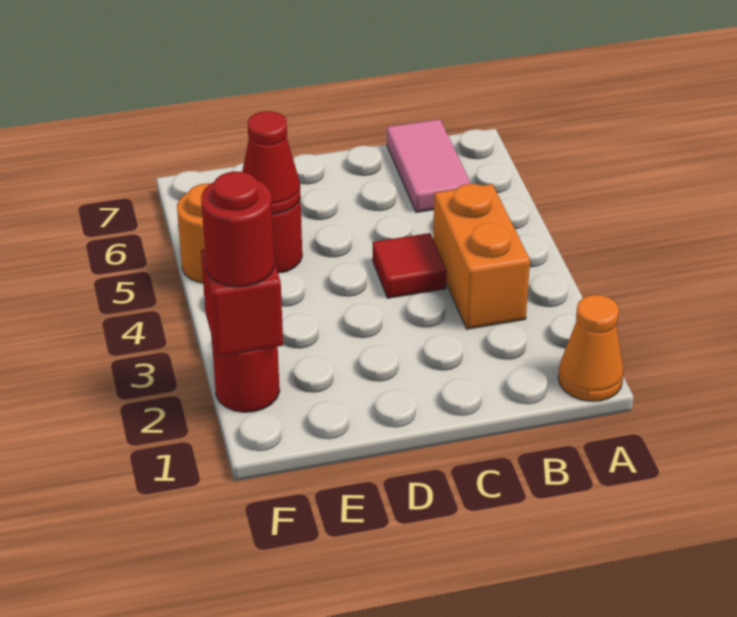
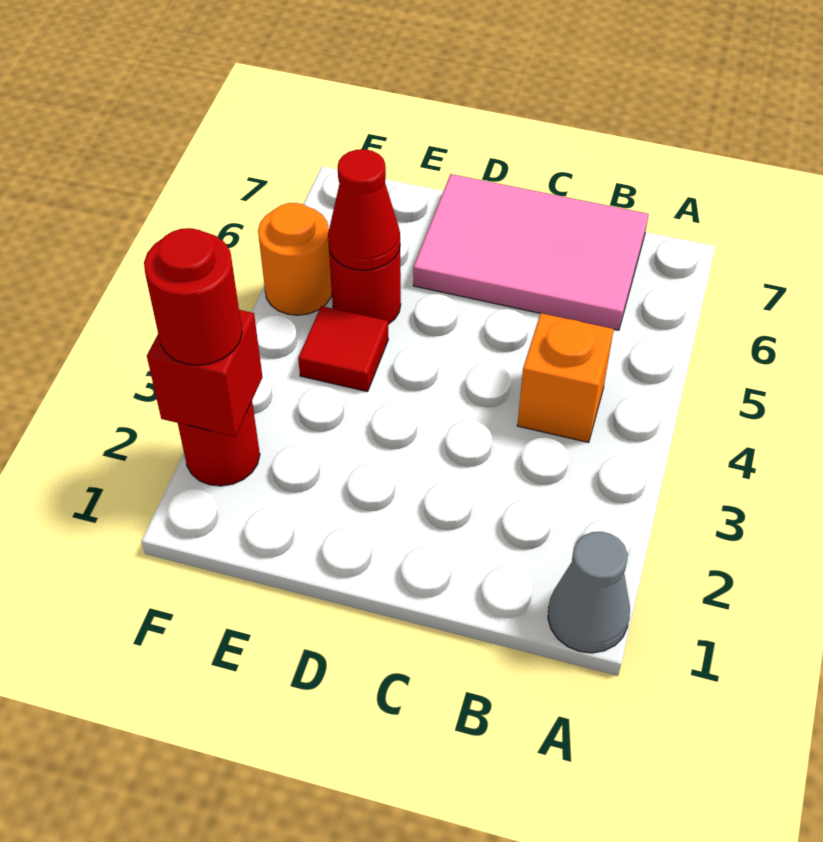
orange 1x1 cone [558,295,624,401] -> grey 1x1 cone [548,532,630,653]
orange 1x2 brick [433,184,530,329] -> orange 1x1 brick [517,313,614,442]
pink 1x2 tile [387,119,471,212] -> pink 2x3 tile [413,174,649,330]
red 1x1 tile [373,233,447,298] -> red 1x1 tile moved to [298,306,388,392]

